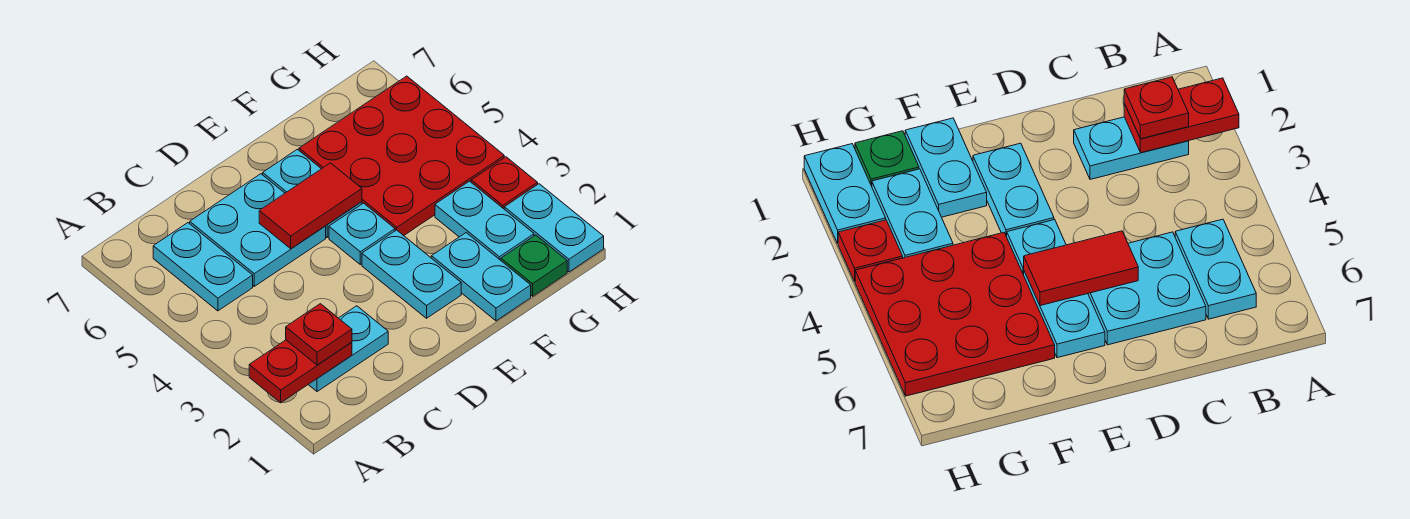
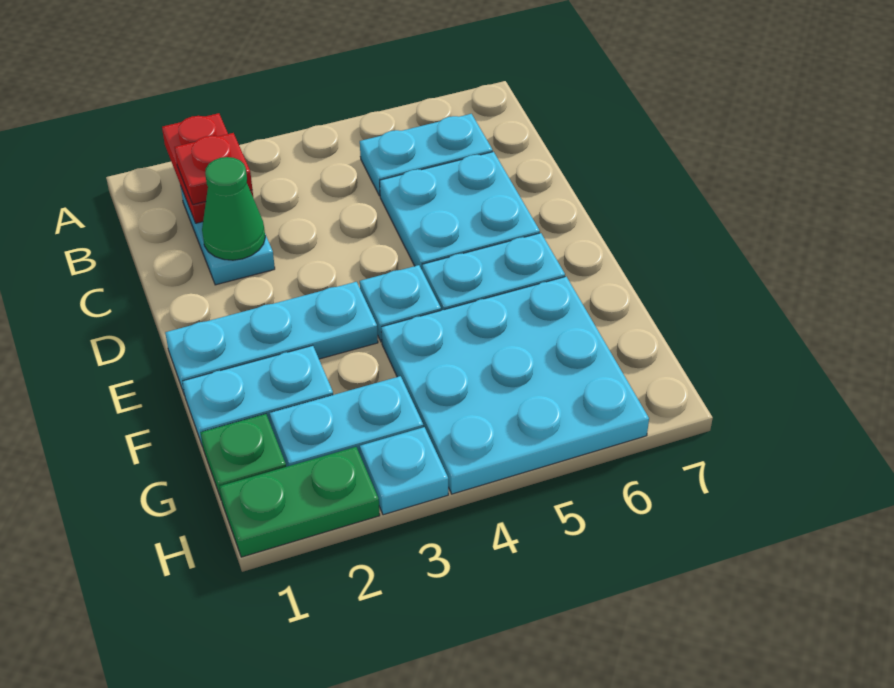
none -> green 1x1 cone [202,157,265,260]
red 1x2 tile [259,163,362,249] -> none
cyan 1x2 plate [362,230,461,318] -> cyan 1x3 plate [165,282,378,396]
red 3x3 plate [299,76,504,236] -> cyan 3x3 plate [381,277,649,494]
cyan 1x2 plate [504,184,604,272] -> green 1x2 plate [219,447,380,557]
red 1x1 plate [471,157,538,209] -> cyan 1x1 plate [360,427,448,515]

